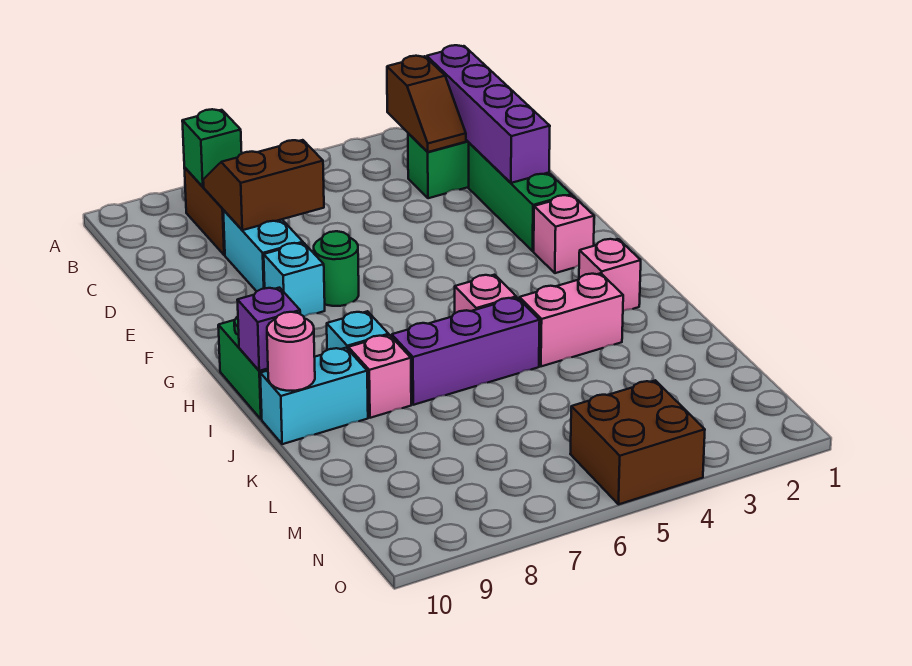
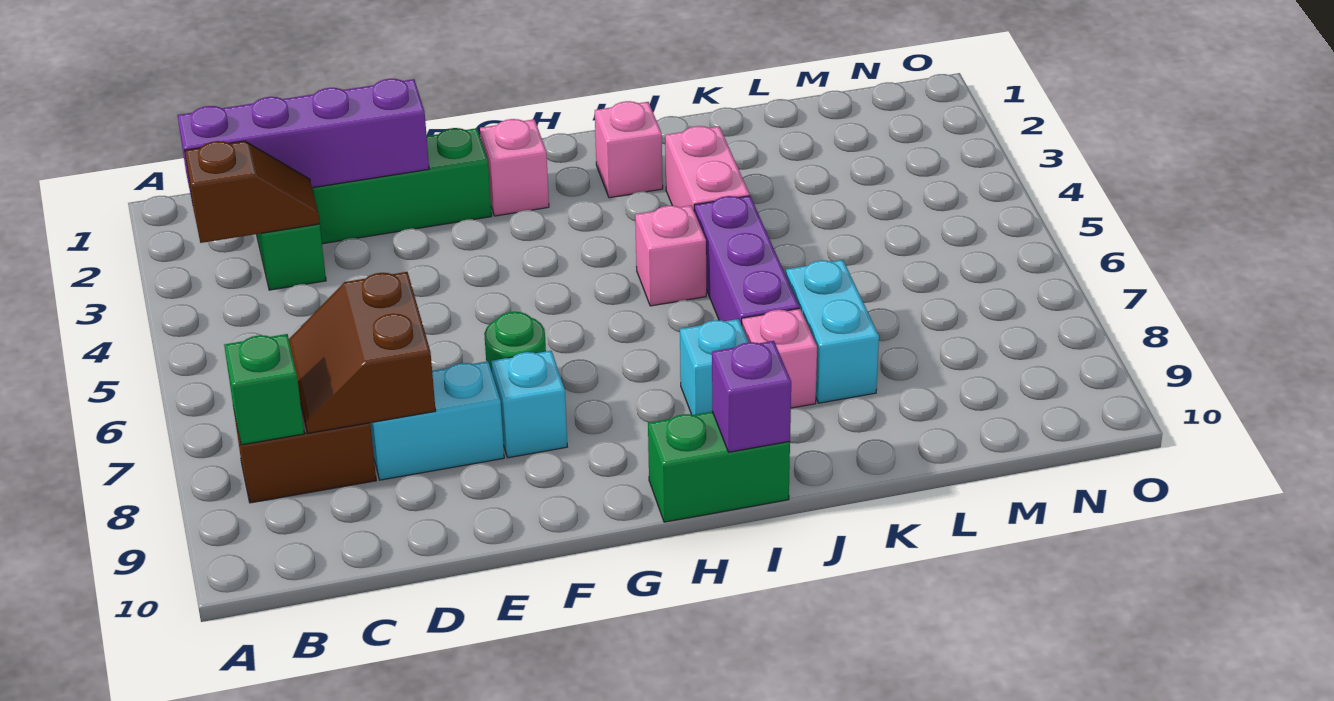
cyan 1x2 brick [260,348,368,444] -> cyan 1x2 brick moved to [786,260,879,403]
pink 1x1 round brick [267,312,315,391] -> none
brown 2x2 brick [570,380,705,504] -> none

